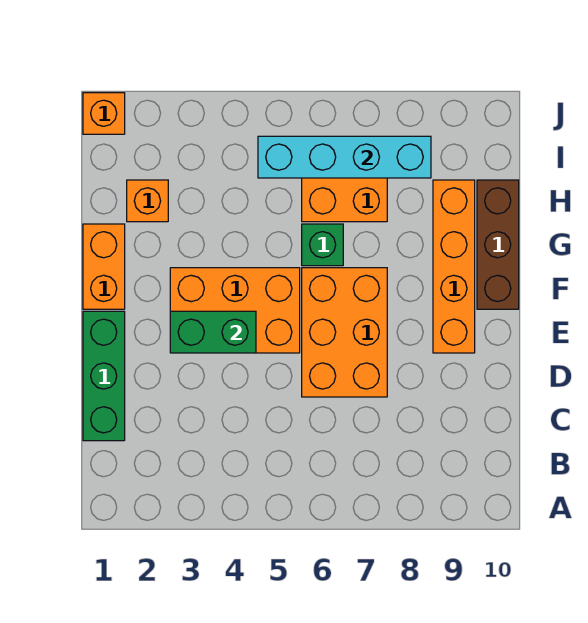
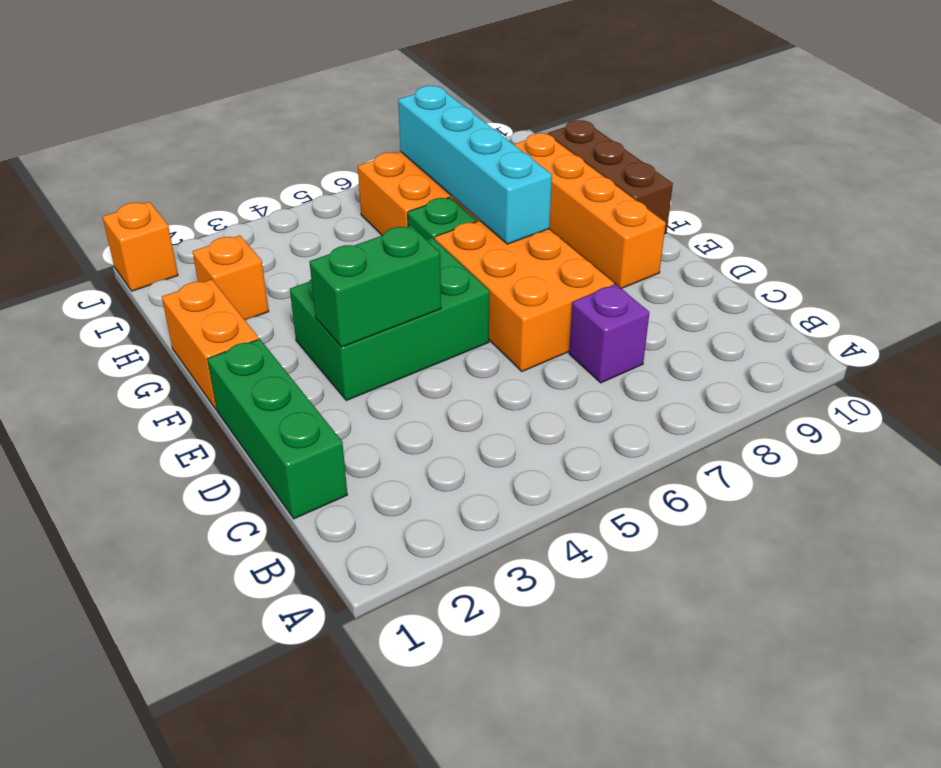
none -> purple 1x1 brick [569,284,649,383]
orange 2x3 brick [170,268,300,353] -> green 2x3 brick [290,238,489,401]
cyan 1x4 brick [258,136,431,178] -> cyan 1x4 brick turned to [398,86,552,244]

